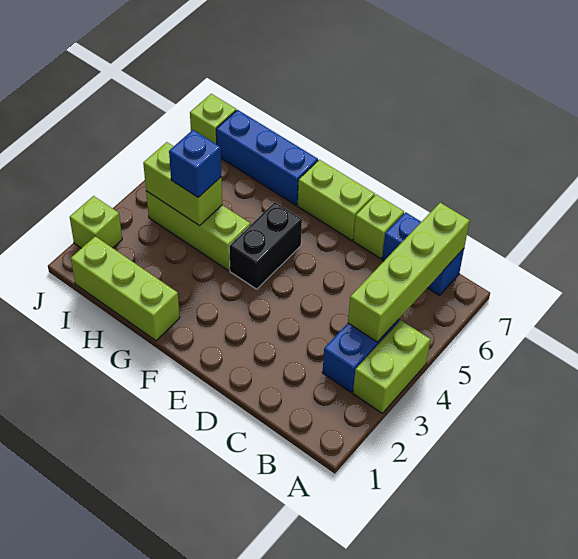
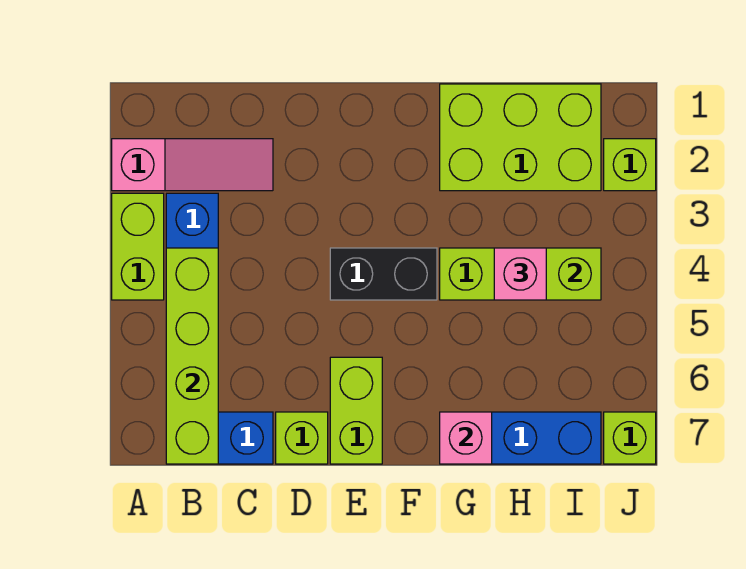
none -> pink 1x3 slope [112,139,273,191]
lime 1x2 brick [297,160,375,240] -> lime 1x2 brick turned to [330,357,382,464]
black 1x2 brick [229,202,302,289] -> black 1x2 brick turned to [330,248,437,300]
lime 1x3 brick [71,236,180,341] -> lime 2x3 brick [440,84,601,191]
none -> pink 1x1 brick [440,412,492,464]
blue 1x1 brick [169,130,221,197] -> pink 1x1 brick [494,248,546,300]

